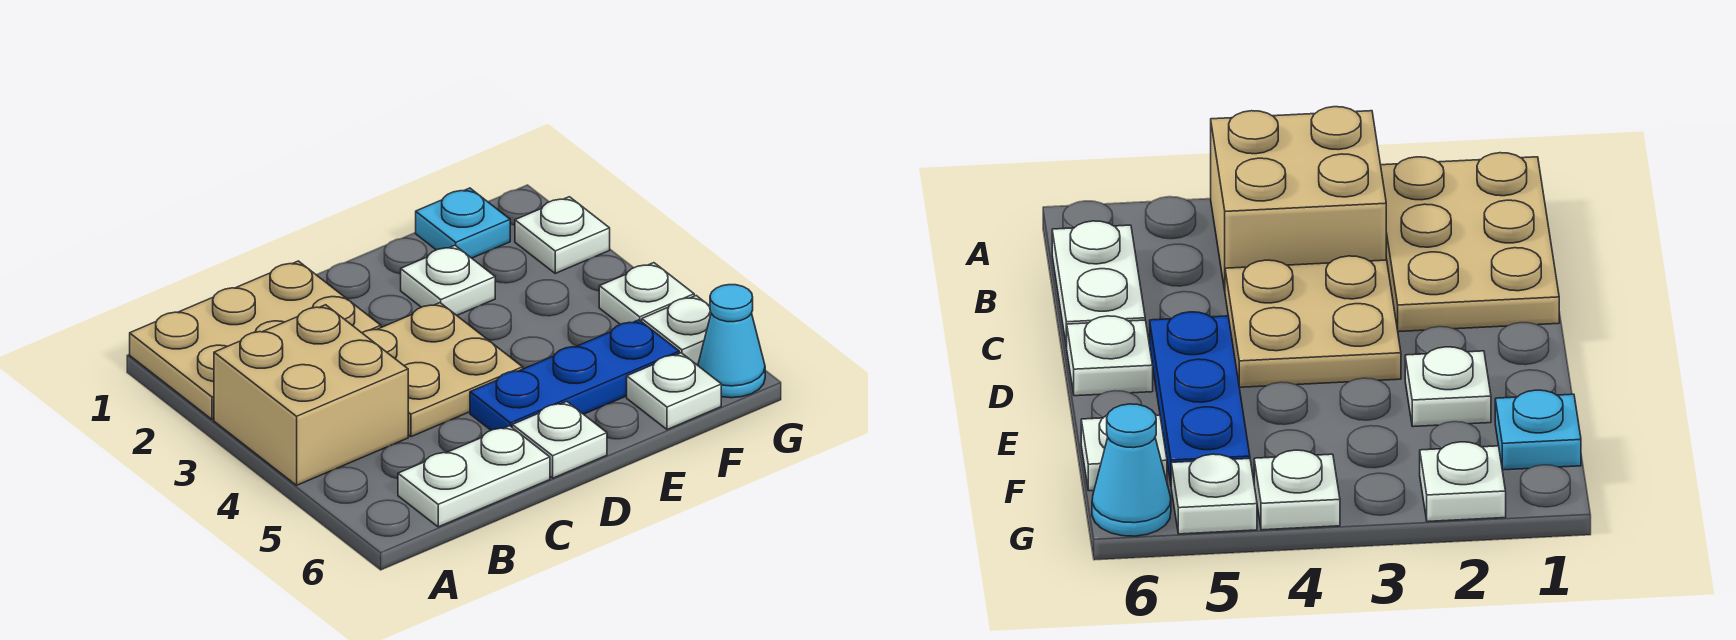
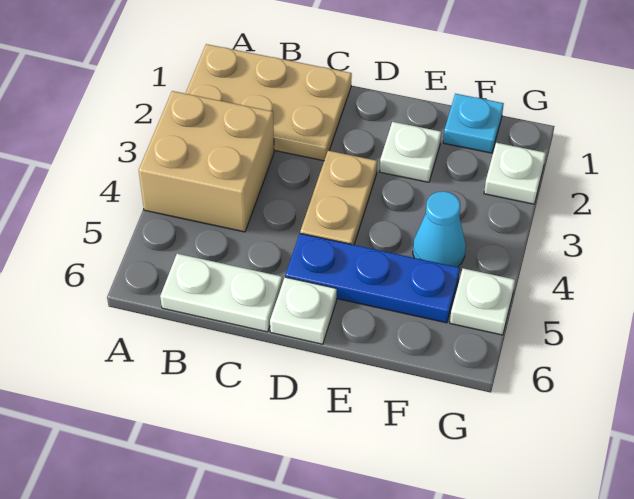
tan 2x2 plate [362,303,523,437] -> tan 1x2 plate [300,151,377,245]
white 1x1 plate [627,353,721,430] -> none
white 1x1 plate [599,263,694,324] -> none
cyan 1x1 cone [698,285,765,398] -> cyan 1x1 cone moved to [413,191,466,267]

